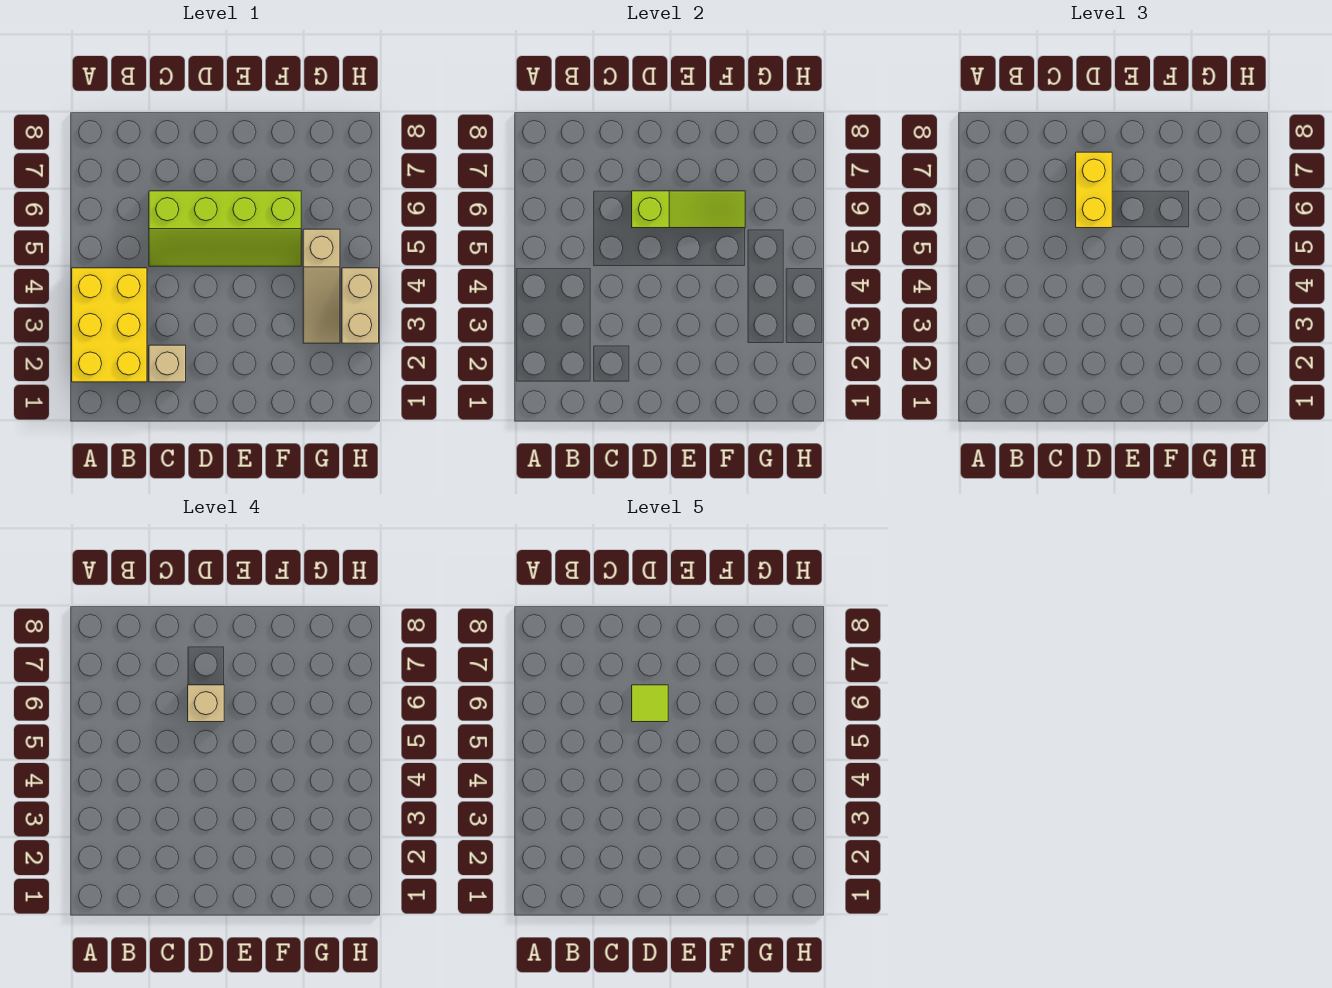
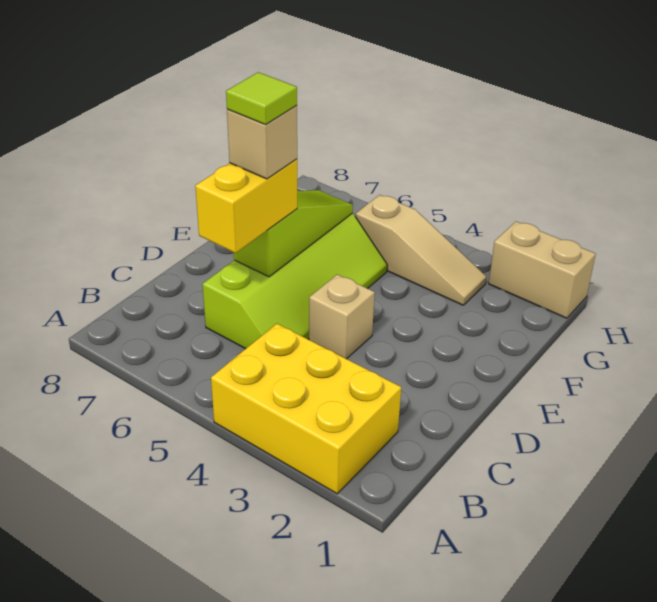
tan 1x1 brick [149,345,186,382] -> tan 1x1 brick moved to [309,274,375,359]
yellow 1x2 brick [1076,152,1112,228] -> yellow 1x2 brick turned to [195,159,297,253]
tan 1x2 brick [342,268,379,343] -> tan 1x2 brick moved to [489,221,596,318]

